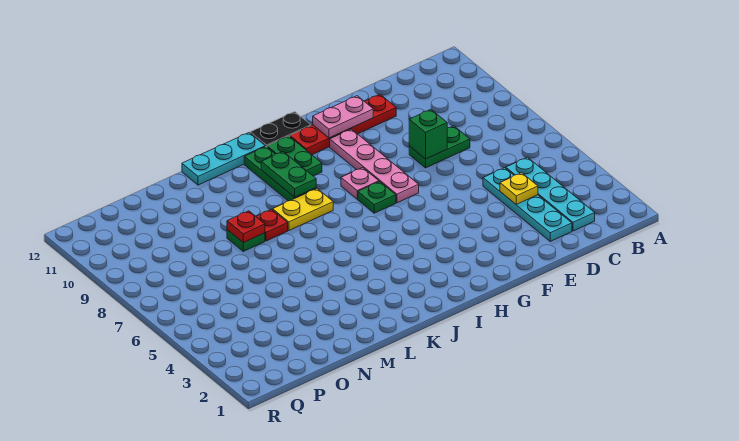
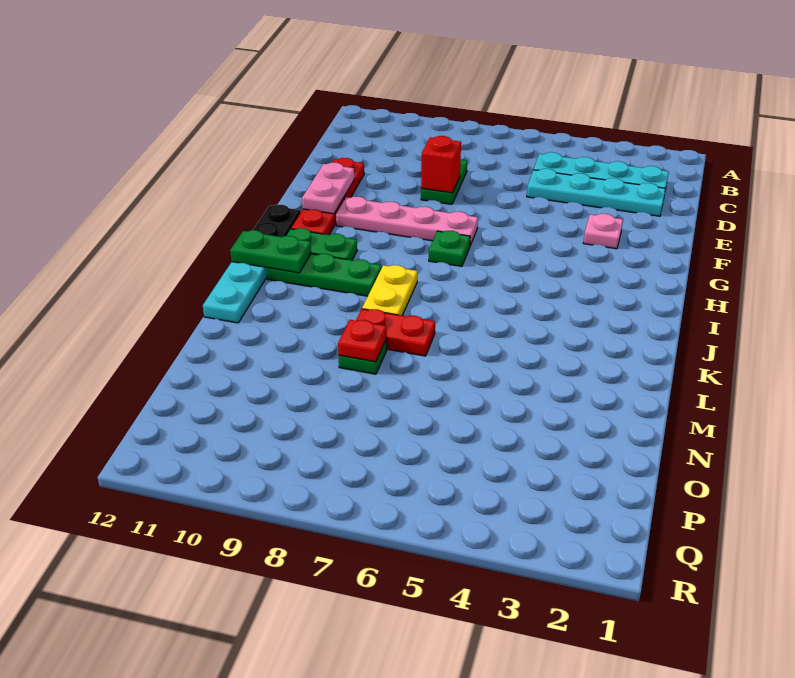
yellow 1x1 plate [500,173,538,205] -> none
green 1x1 brick [409,109,447,159] -> red 1x1 brick [421,136,461,193]
pink 1x1 plate [341,168,379,199] -> pink 1x1 plate moved to [584,214,623,249]
green 1x2 plate [261,152,316,197] -> green 1x2 plate moved to [230,230,311,273]
red 1x1 plate [256,209,288,241] -> red 1x2 plate [356,309,435,356]

